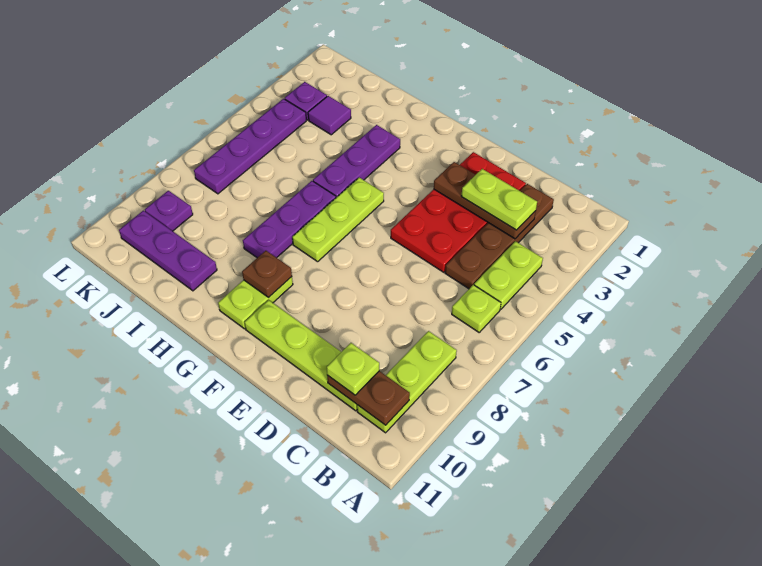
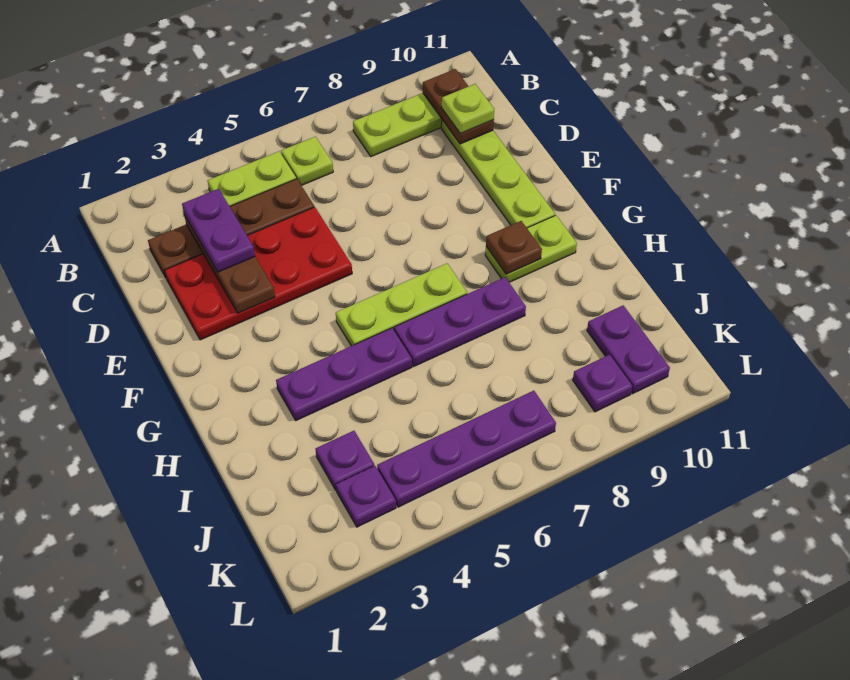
lime 1x2 plate [461,169,537,230] -> purple 1x2 plate [182,189,255,272]
purple 1x3 plate [119,211,217,291] -> purple 1x2 plate [587,306,670,394]
purple 1x1 tile [308,96,351,135] -> purple 1x1 plate [316,431,374,491]

